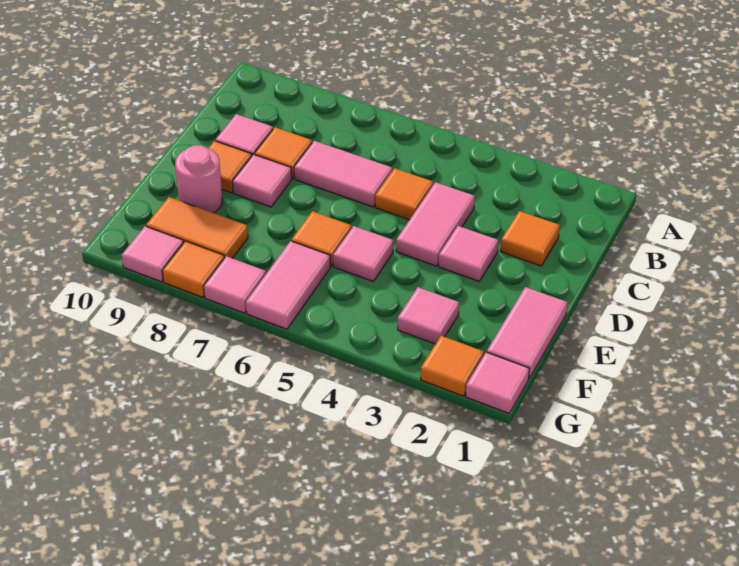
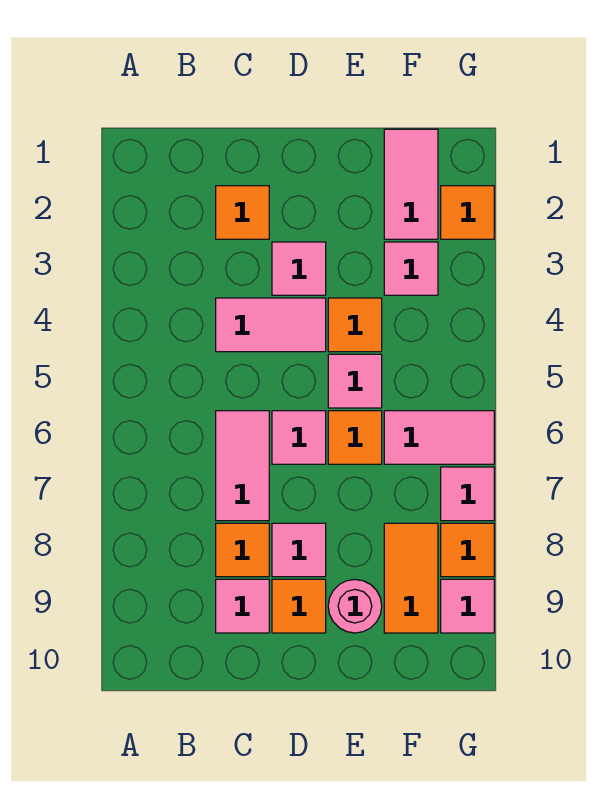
orange 1x1 tile [375,168,433,220] -> orange 1x1 tile moved to [328,298,382,352]
pink 1x2 tile [487,287,568,378] -> pink 1x2 tile turned to [384,129,438,239]
pink 1x1 tile [466,352,529,413] -> pink 1x1 tile moved to [272,411,326,464]

